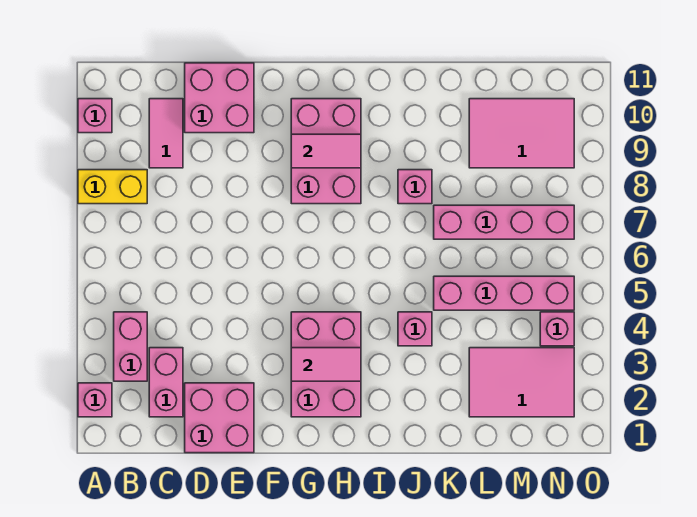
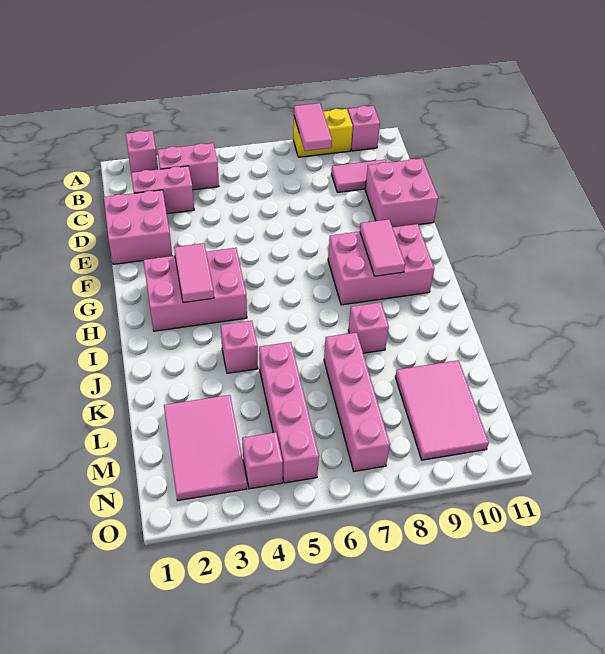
yellow 1x2 brick [78,170,147,204] -> yellow 1x2 brick turned to [293,109,353,157]
none -> pink 1x2 tile [294,103,332,151]

